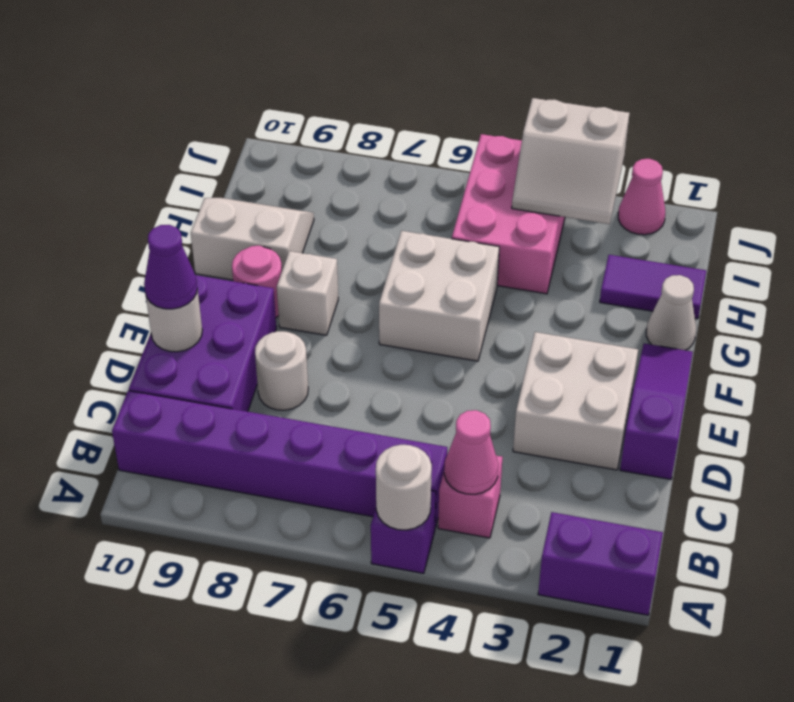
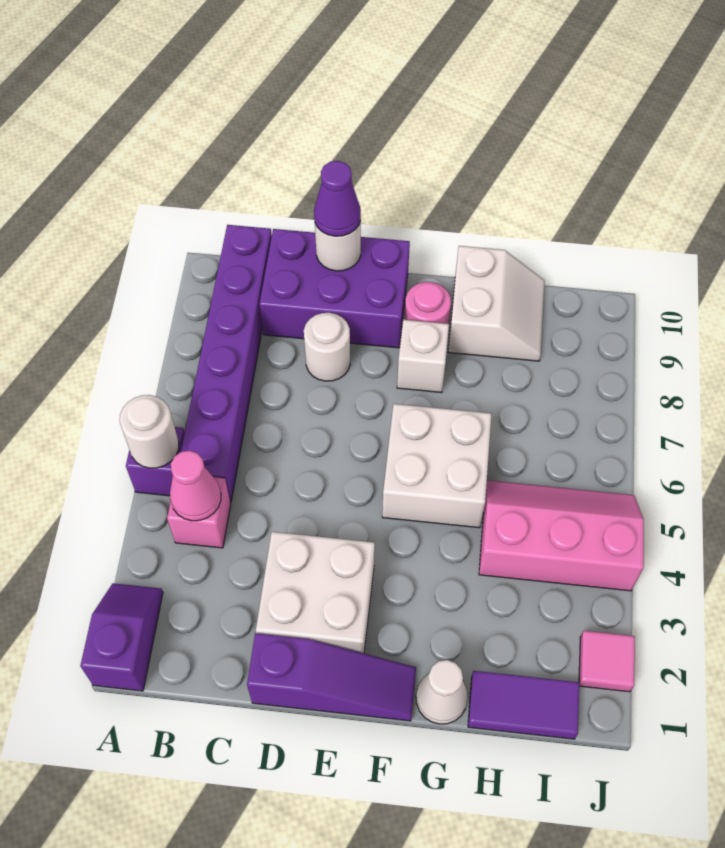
purple 1x2 brick [538,512,663,615] -> purple 1x2 slope [80,583,163,691]
purple 1x2 tile [600,255,706,319] -> purple 1x2 tile turned to [468,671,579,739]
pink 2x3 brick [452,134,565,294] -> pink 2x3 slope [479,480,644,591]
white 2x2 slope [512,98,629,224] -> none
pink 1x1 cone [618,159,665,235] -> pink 1x1 tile [579,631,635,692]

